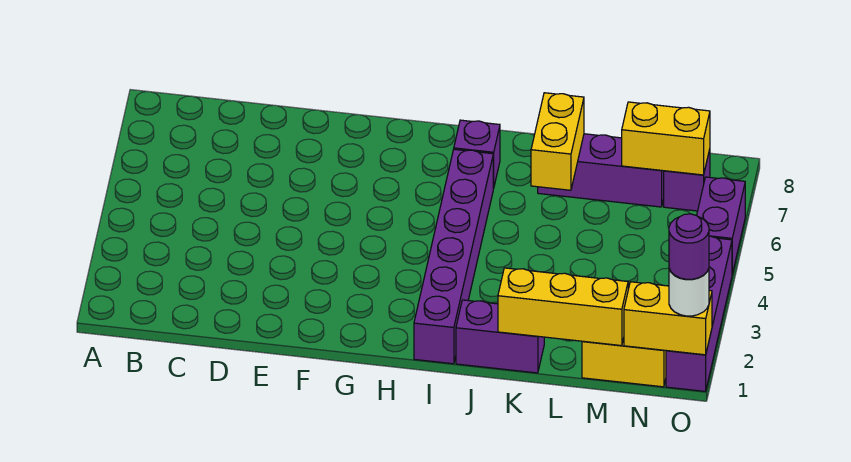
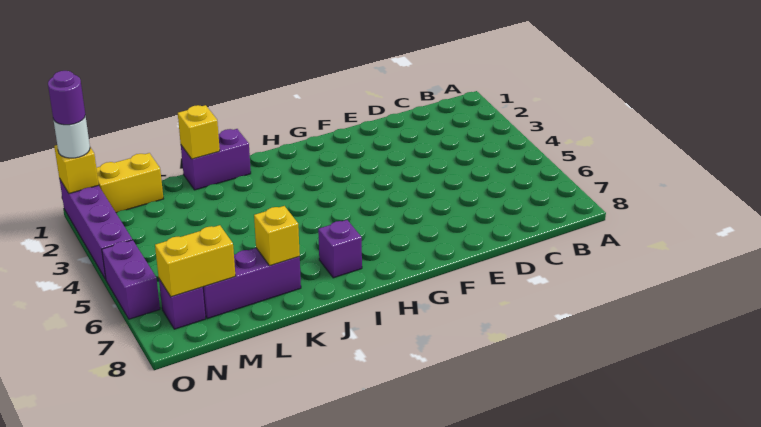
purple 1x6 brick [414,149,493,364] -> none
yellow 1x3 brick [498,268,628,346] -> yellow 1x1 brick [178,105,220,159]
yellow 1x2 brick [531,93,584,190] -> yellow 1x1 brick [254,206,300,266]
yellow 1x2 brick [624,282,712,355] -> yellow 1x1 brick [54,145,99,194]

